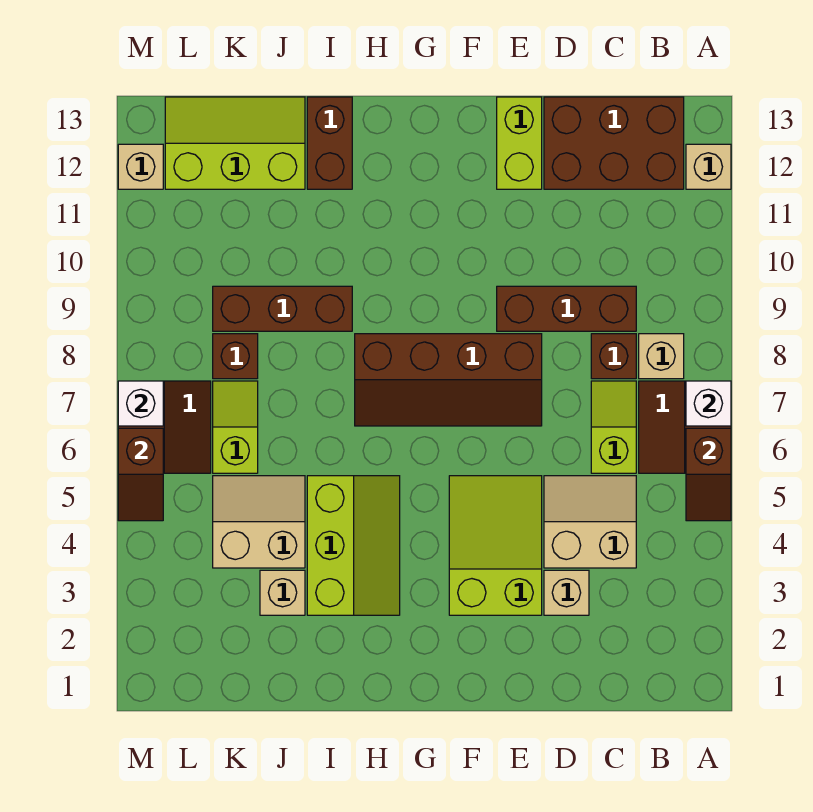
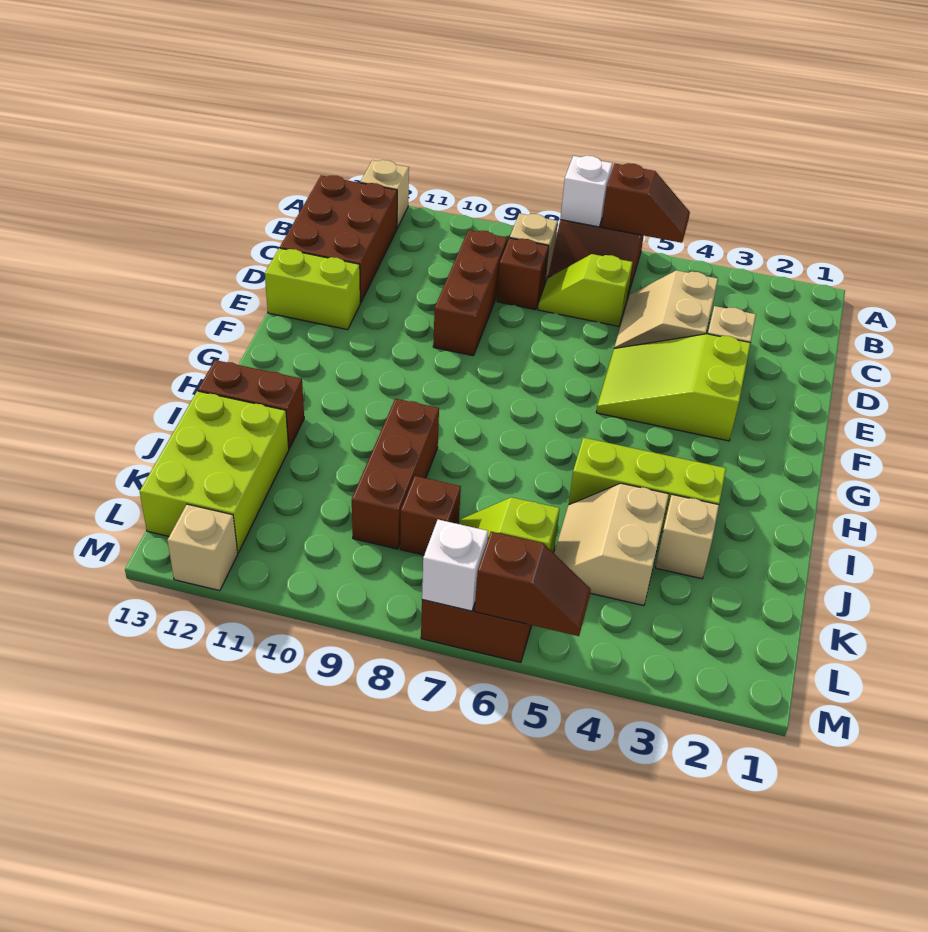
brown 2x4 slope [355,334,542,426] -> none
lime 2x3 slope [165,97,305,189] -> lime 2x3 brick [140,391,289,553]

